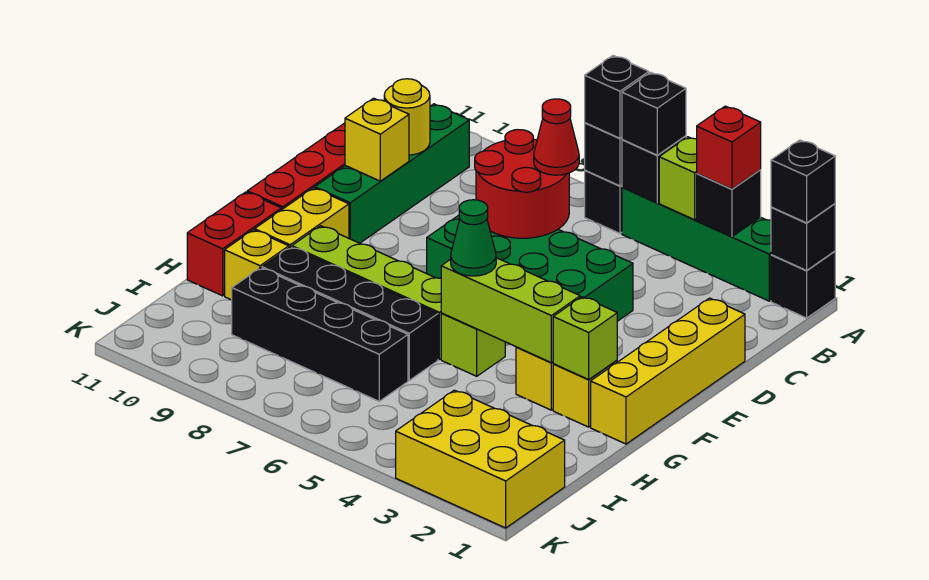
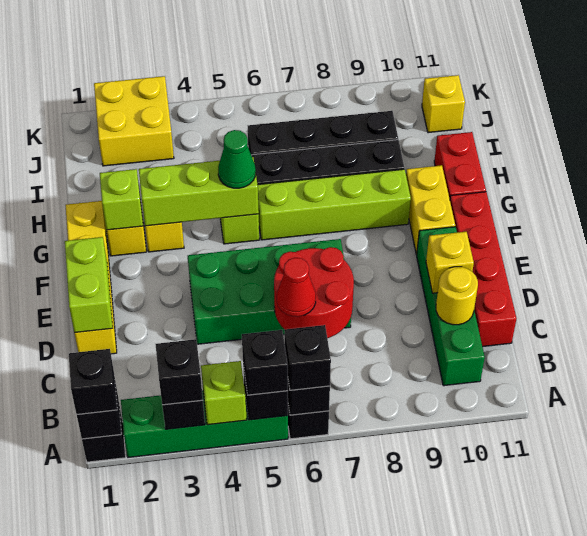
red 1x1 brick [697,106,761,189] -> black 1x1 brick [155,339,203,405]
none -> lime 1x2 brick [65,237,113,333]
yellow 1x1 brick [225,230,289,300] -> yellow 1x1 brick moved to [422,75,465,133]
yellow 2x3 brick [396,390,565,528] -> yellow 2x2 brick [94,76,174,166]

